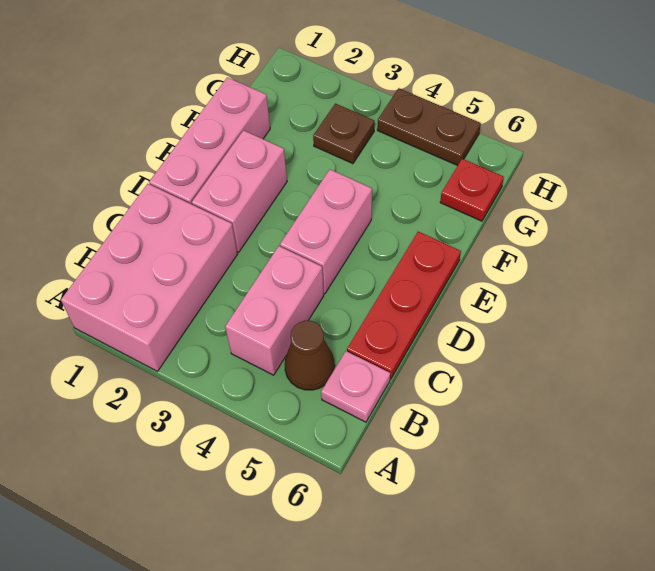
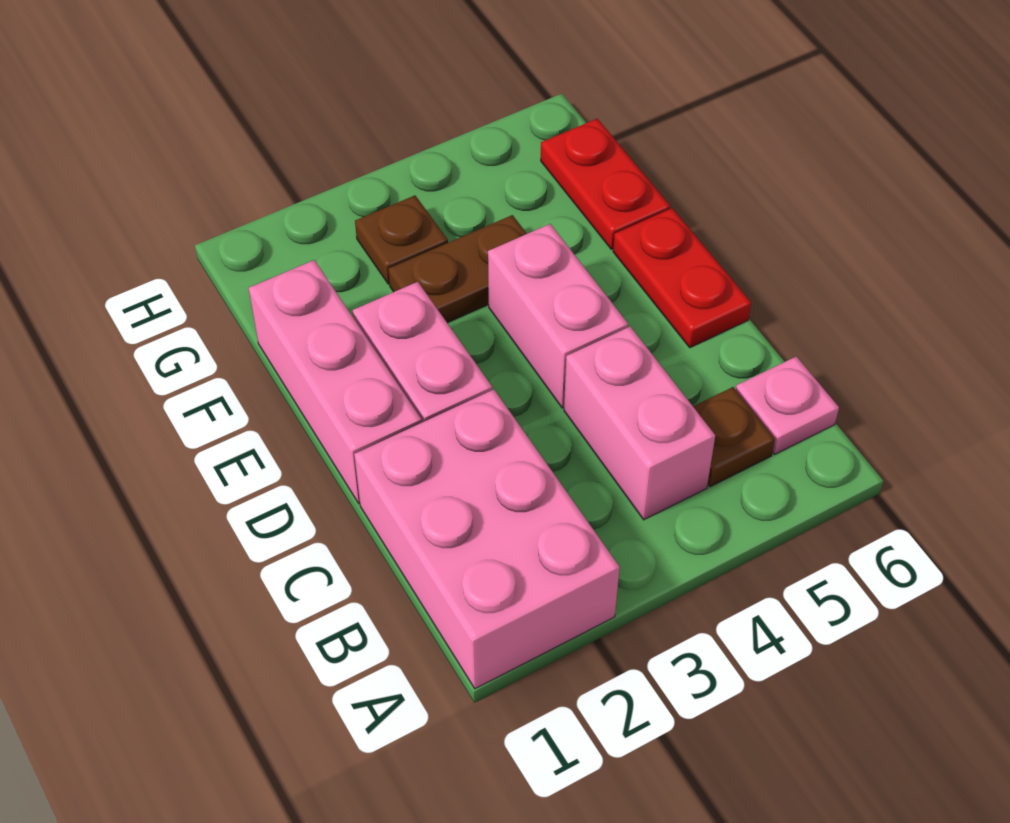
brown 1x1 cone [285,321,335,390] -> brown 1x1 plate [693,387,775,487]
red 1x3 plate [347,232,461,379] -> red 1x2 plate [613,208,751,348]
red 1x1 plate [440,159,504,221] -> red 1x2 plate [541,119,670,249]
brown 1x2 plate [377,88,481,166] -> brown 1x2 plate moved to [388,215,527,323]

